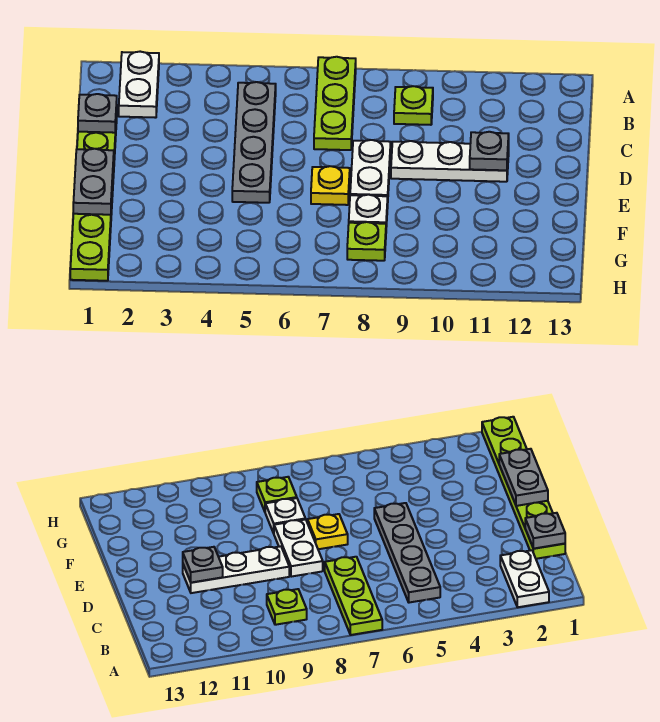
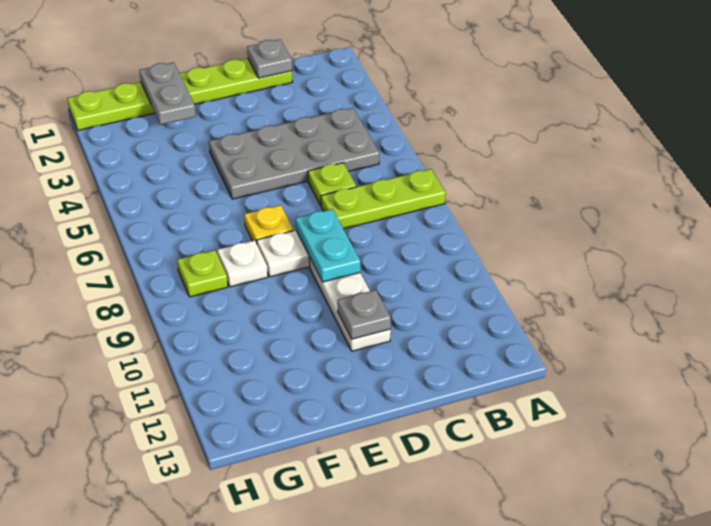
white 1x2 plate [119,52,159,118] -> none
grey 1x4 plate [232,82,276,203] -> grey 2x4 plate [209,108,380,199]
lime 1x1 plate [394,86,433,125] -> lime 1x1 plate moved to [308,163,356,205]
none -> cyan 1x2 plate [296,209,360,282]
grey 1x2 plate [73,149,114,215] -> grey 1x2 plate turned to [140,62,196,125]

